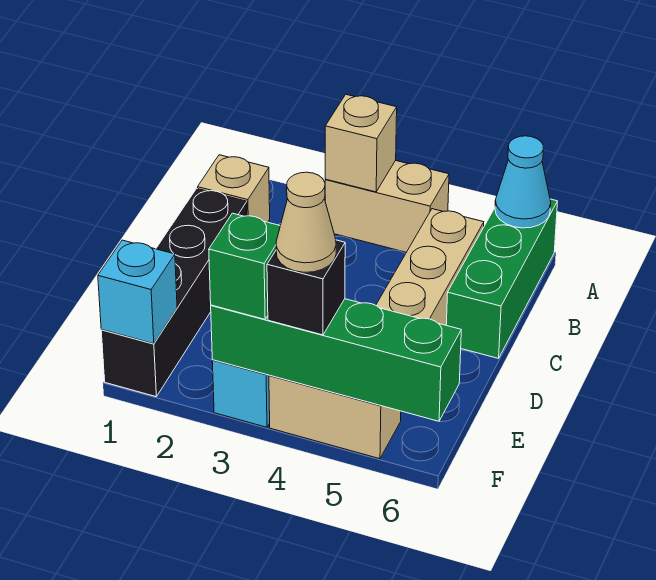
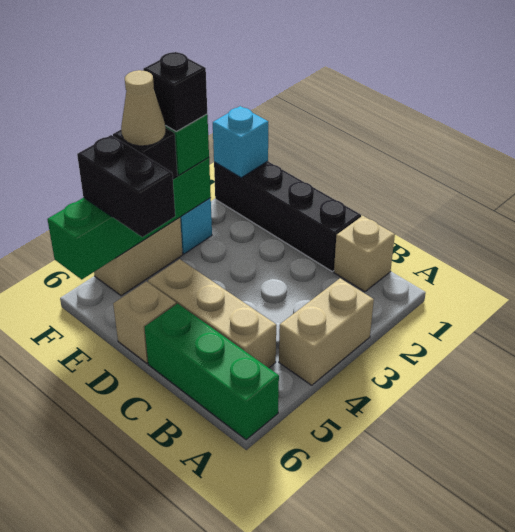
tan 1x1 brick [325,95,397,192] -> tan 1x1 brick moved to [113,281,176,363]
cyan 1x1 cone [495,136,551,228] -> none
none -> black 1x2 brick [77,135,175,237]
none -> black 1x1 brick [143,52,207,131]

